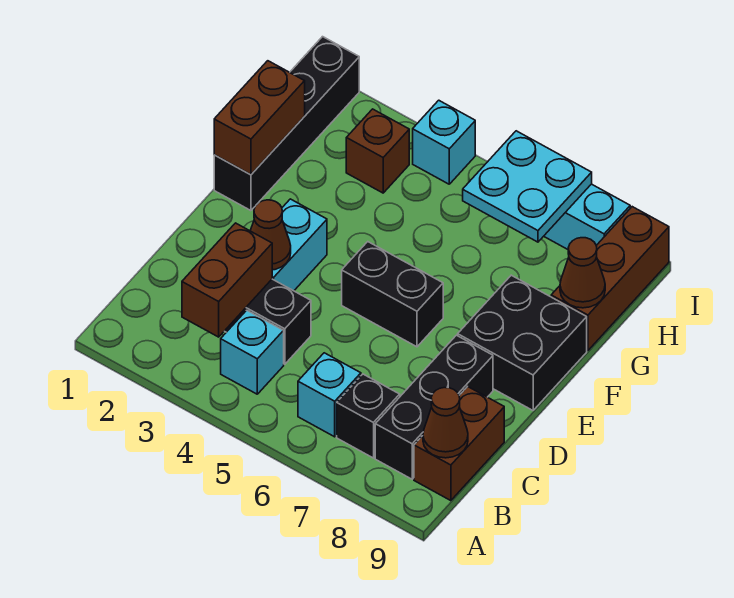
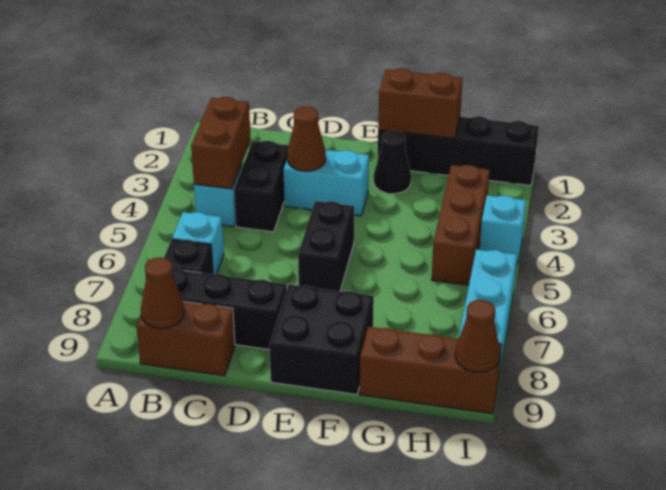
brown 1x2 brick [182,223,272,337] -> brown 1x2 brick turned to [191,97,251,189]
none -> black 1x1 cone [374,131,411,194]
brown 1x1 cone [560,238,605,308] -> brown 1x1 cone moved to [455,300,500,372]
brown 1x1 brick [346,109,409,193] -> brown 1x3 brick [432,165,490,285]
cyan 2x2 plate [463,131,592,242] -> none

